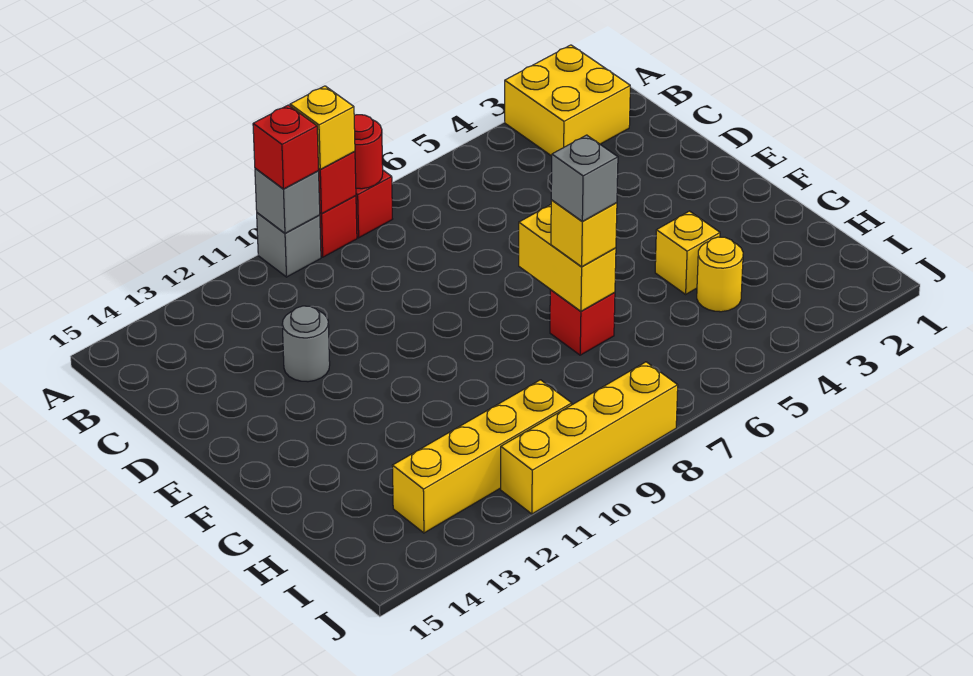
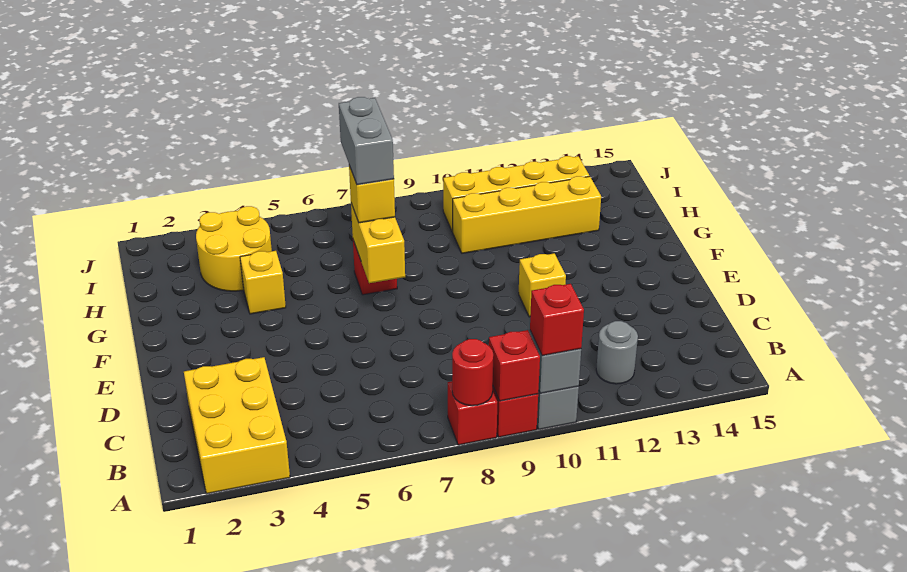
yellow 2x2 brick [505,45,630,156] -> yellow 2x3 brick [184,357,290,494]
yellow 1x1 brick [290,86,355,169] -> yellow 1x1 brick moved to [519,253,566,317]
grey 1x1 round brick [282,306,330,382] -> grey 1x1 round brick moved to [596,321,638,384]
grey 1x1 brick [551,135,618,221] -> grey 1x2 brick [339,97,394,185]
yellow 1x1 round brick [697,237,743,312] -> yellow 2x2 round brick [196,206,272,291]
yellow 1x4 brick [501,362,678,514] -> yellow 1x4 brick moved to [453,176,601,253]

